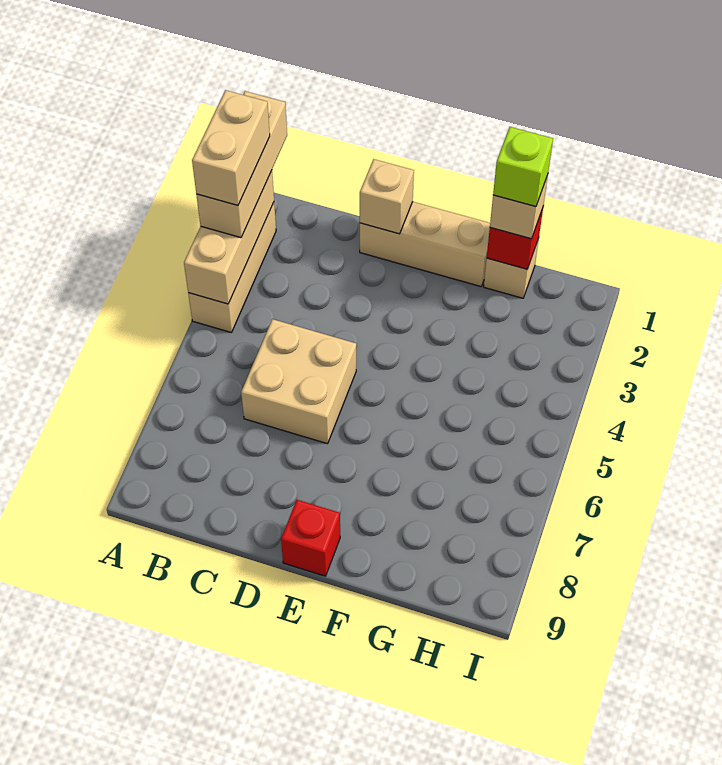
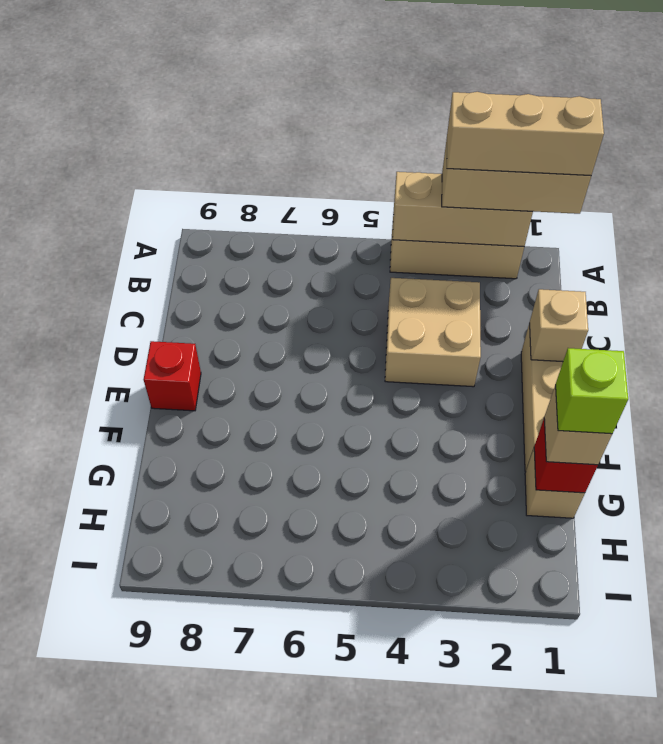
tan 1x2 brick [192,90,270,205] -> tan 1x3 brick [447,92,604,176]
tan 2x2 brick [241,319,356,444] -> tan 2x2 brick moved to [385,278,481,387]

